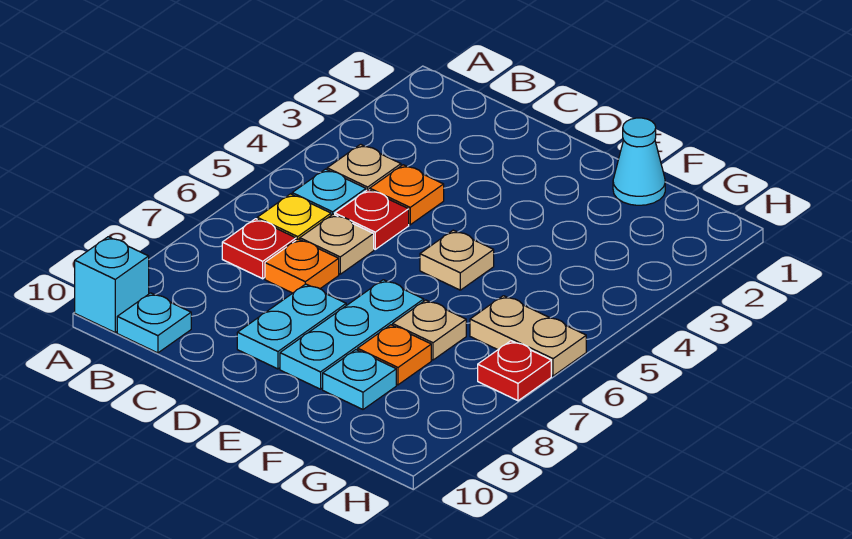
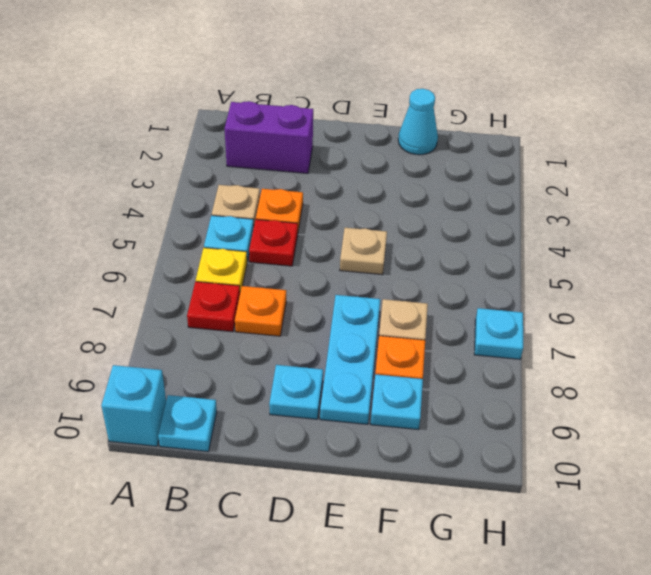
none -> purple 1x2 brick [225,101,313,174]
tan 1x1 plate [300,214,374,274] -> none
cyan 1x2 plate [237,284,346,369] -> cyan 1x1 plate [269,365,323,419]
tan 1x2 plate [470,296,586,376] -> none
red 1x1 plate [478,341,551,401] -> cyan 1x1 plate [474,308,523,359]

